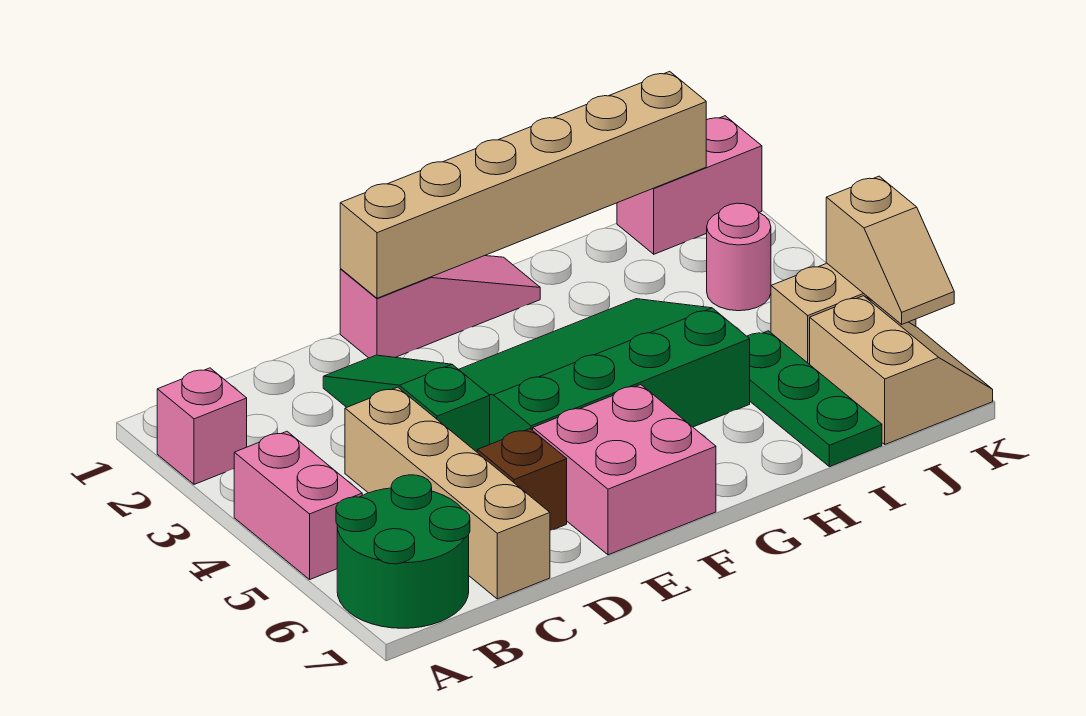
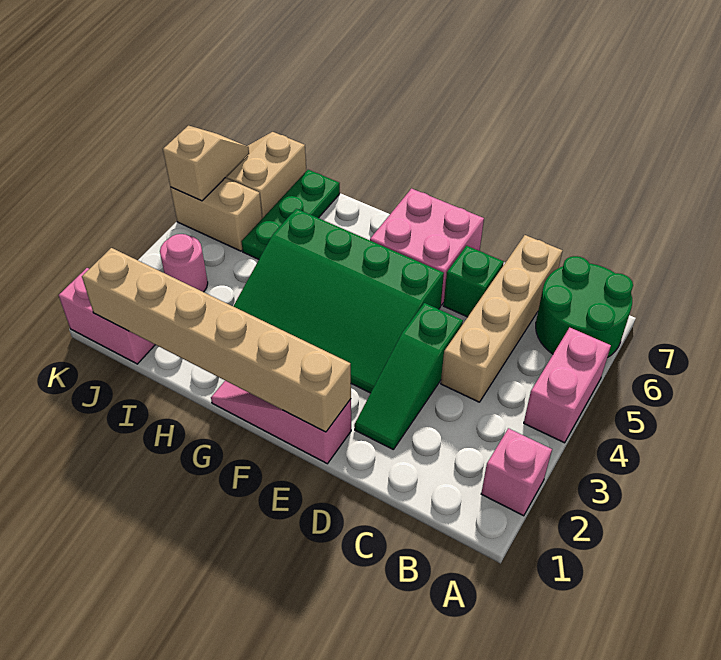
brown 1x1 brick [477,429,567,531] -> green 1x1 brick [444,246,504,317]

